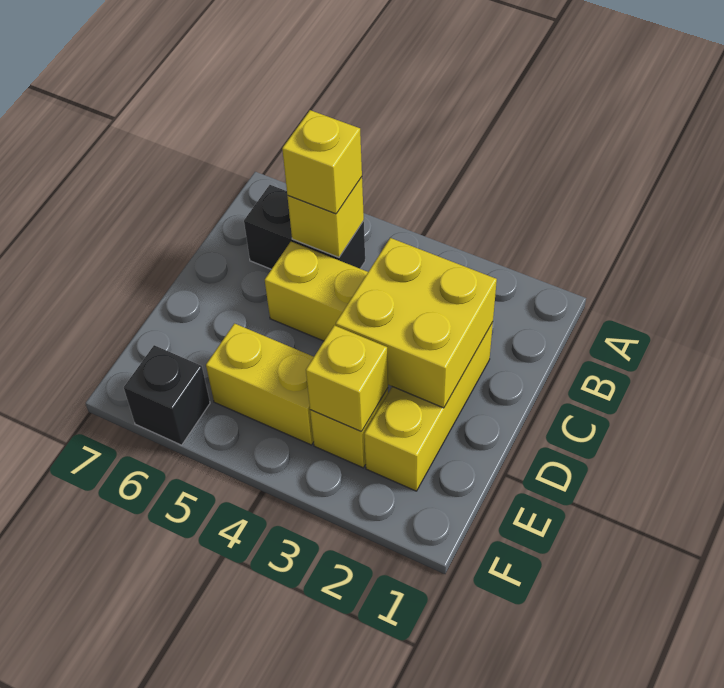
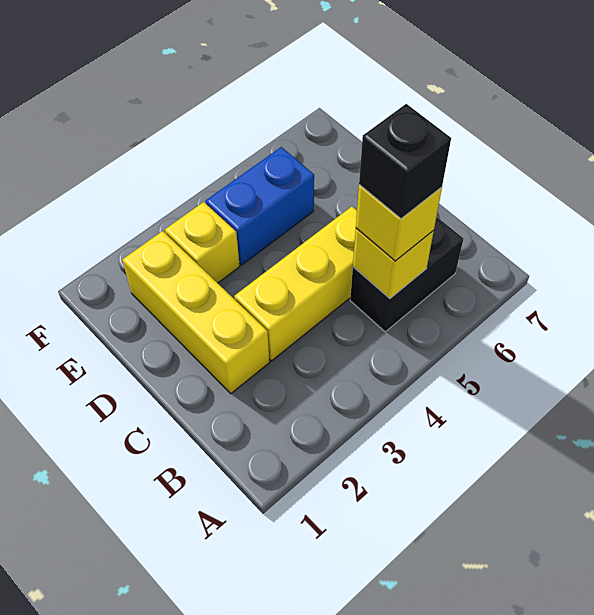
yellow 2x2 brick [336,238,497,408] -> none
yellow 1x1 brick [306,325,388,432] -> none
yellow 1x2 brick [206,324,314,445] -> blue 1x2 brick [206,147,314,265]
black 1x1 brick [124,345,210,445] -> black 1x1 brick moved to [359,104,451,219]

